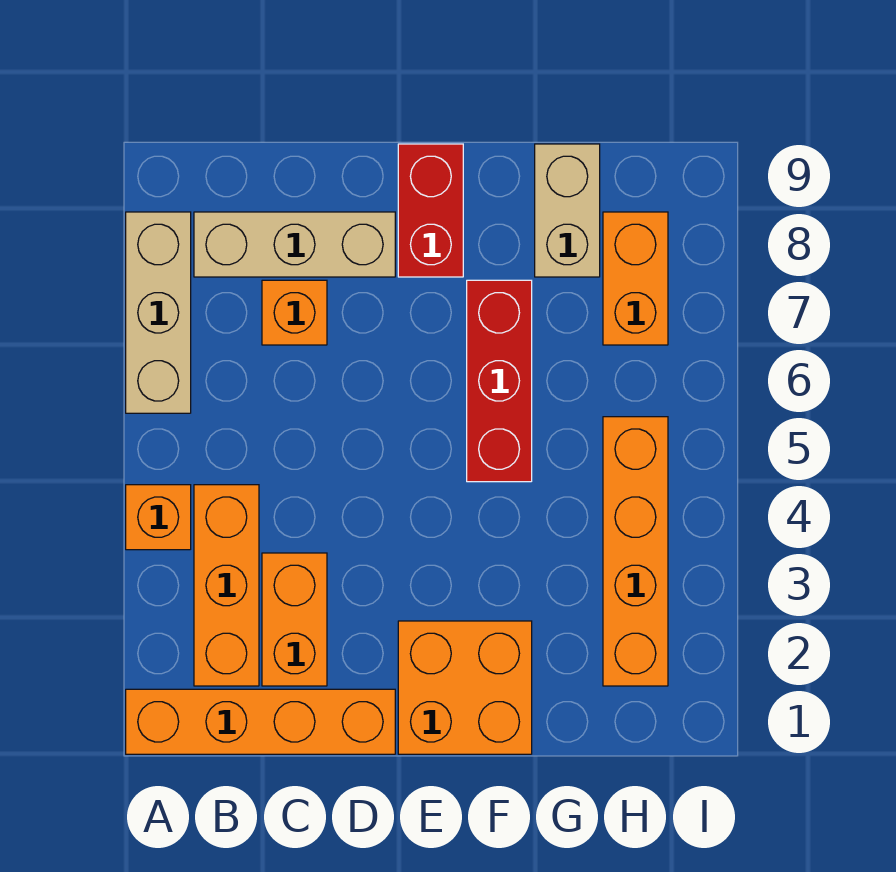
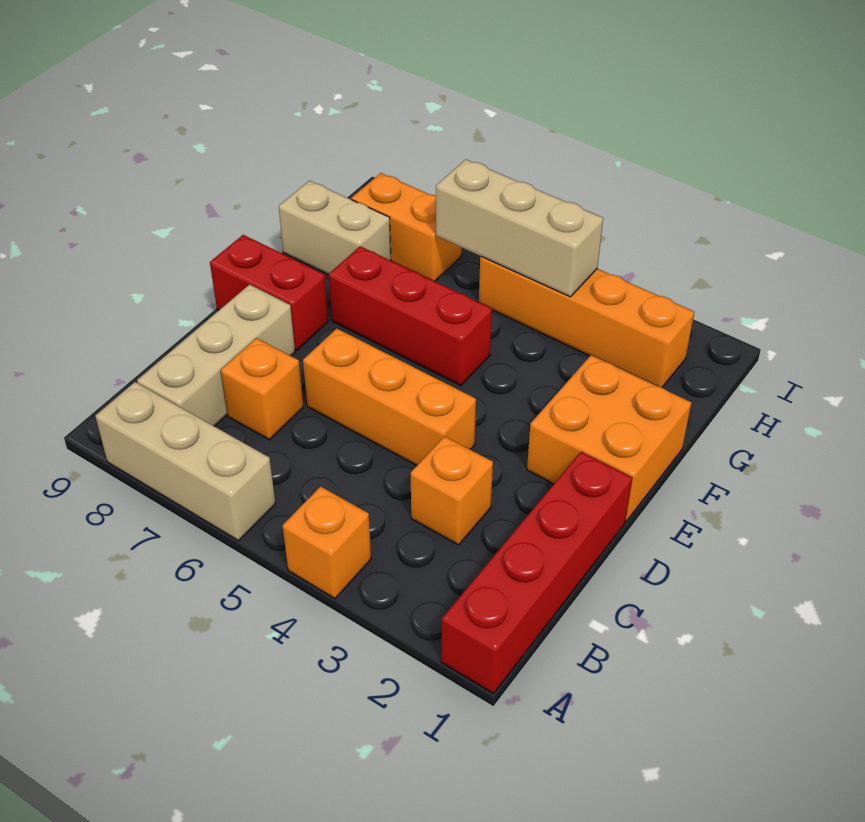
orange 1x4 brick [126,689,395,754] -> red 1x4 brick [441,452,632,694]
orange 1x3 brick [194,485,259,686] -> orange 1x3 brick moved to [303,329,476,465]
orange 1x2 brick [262,553,327,686] -> orange 1x1 brick [411,436,493,545]
none -> tan 1x3 brick [436,159,603,297]

